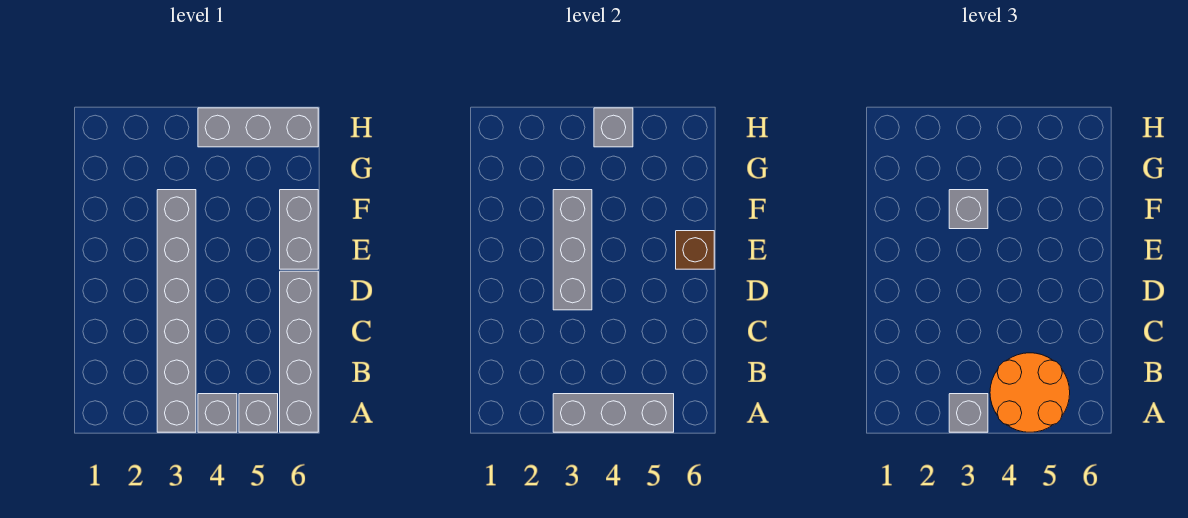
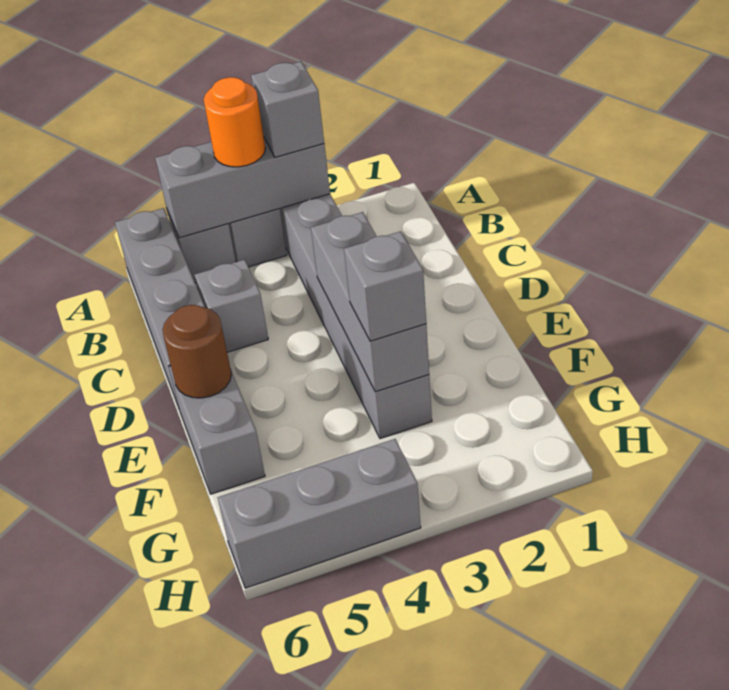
orange 2x2 round brick [990,353,1070,432] -> orange 1x1 round brick [204,77,265,167]
brown 1x1 brick [676,231,714,269] -> brown 1x1 round brick [163,305,231,398]
grey 1x1 brick [594,108,633,147] -> grey 1x1 brick moved to [195,259,268,352]

